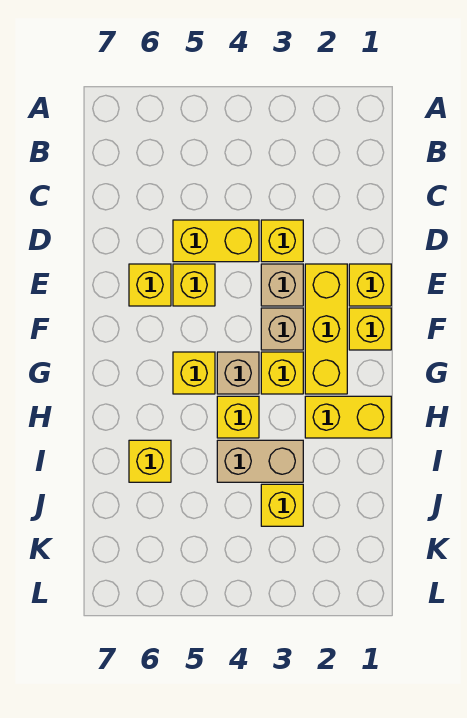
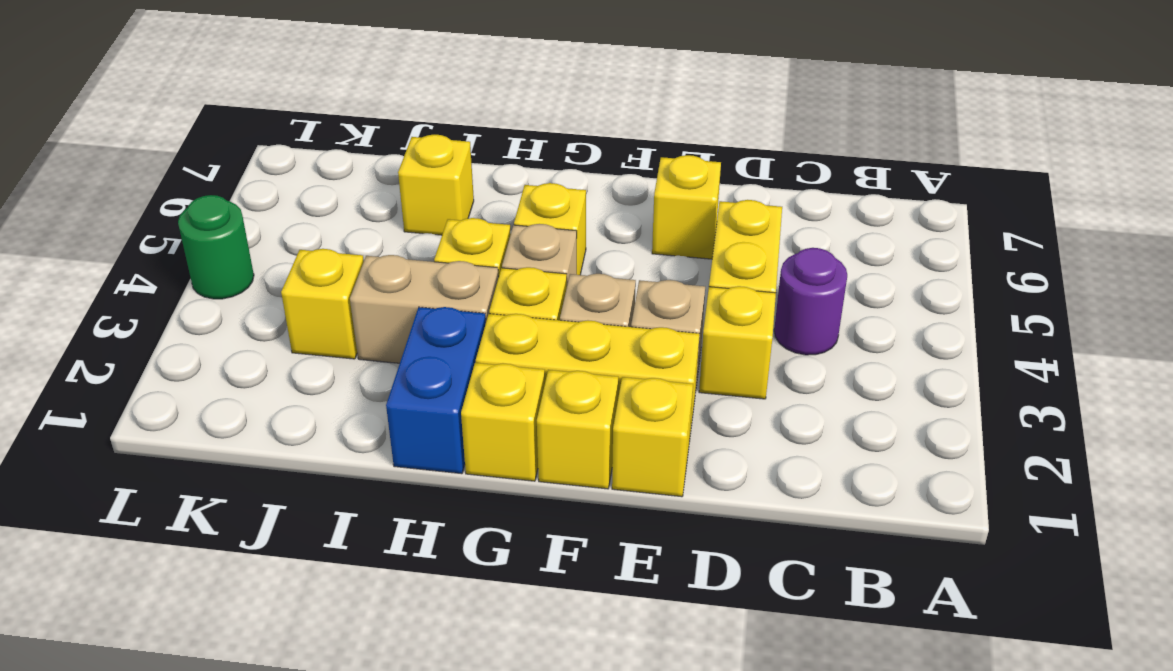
none -> purple 1x1 round brick [774,248,847,355]
yellow 1x1 brick [173,264,215,306] -> yellow 1x1 brick moved to [461,363,545,481]
yellow 1x2 brick [305,396,391,438] -> blue 1x2 brick [386,307,486,474]
tan 1x2 brick [217,440,303,482] -> tan 1x2 brick turned to [350,255,499,363]
none -> green 1x1 round brick [178,195,254,299]

